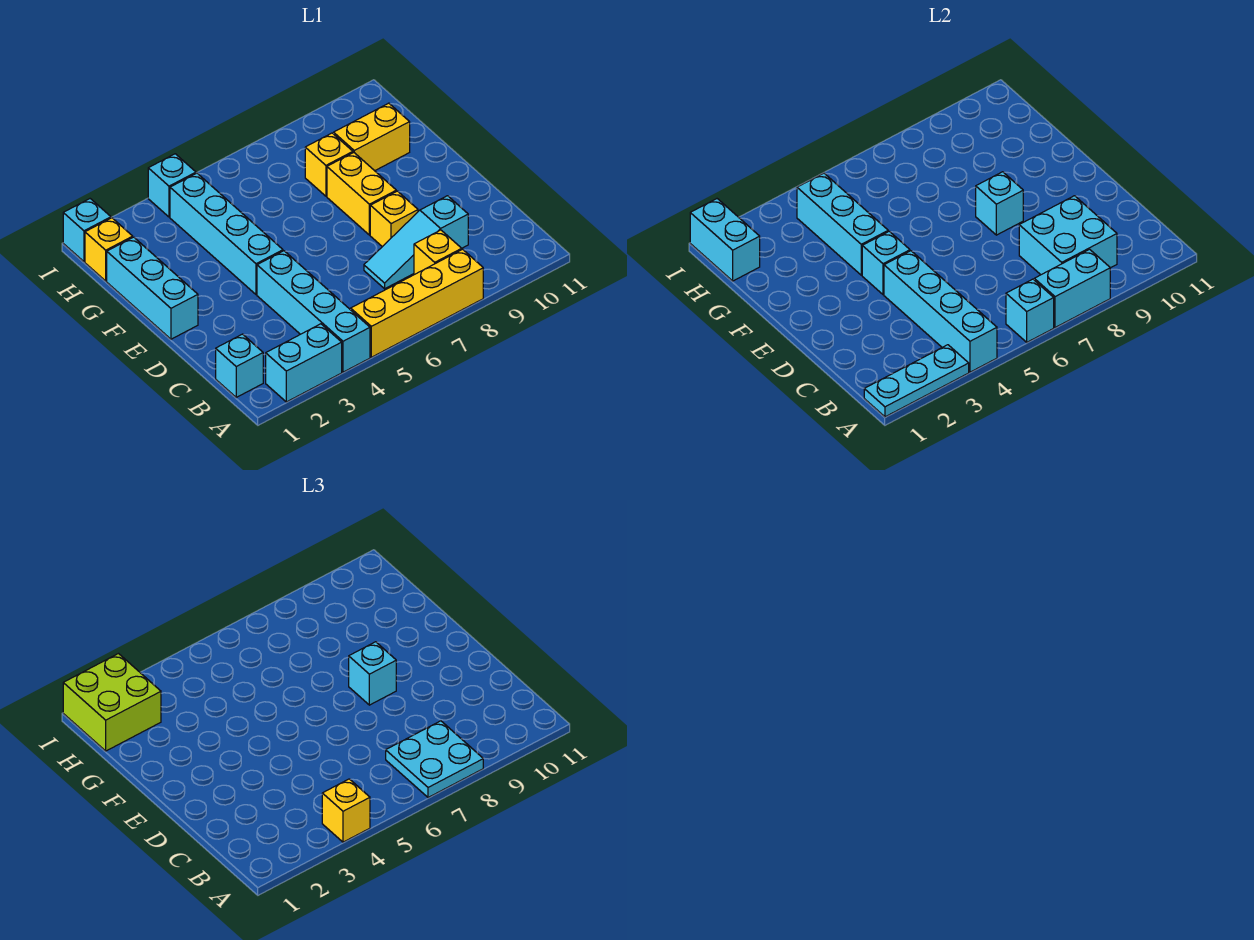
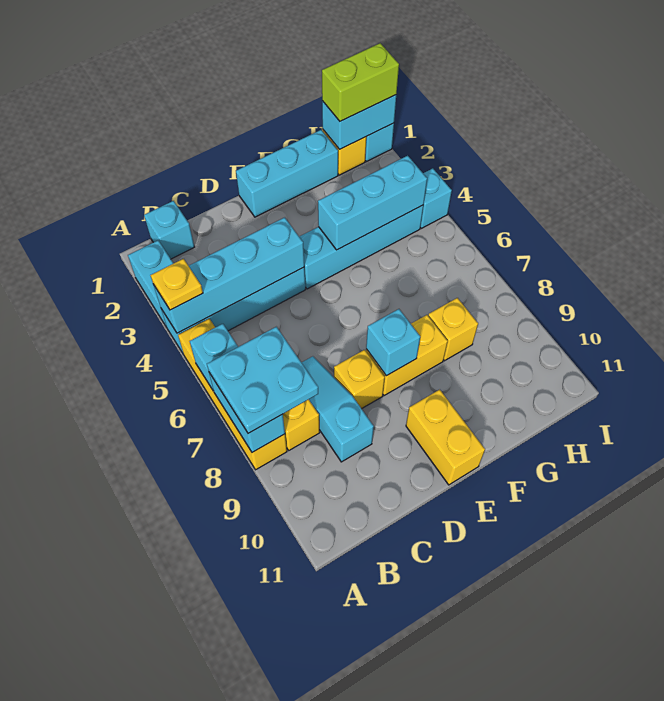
cyan 1x3 plate [864,345,969,417] -> none
yellow 1x1 brick [322,779,370,842] -> yellow 1x1 plate [150,259,203,310]
cyan 2x2 brick [1019,196,1117,275] -> none
cyan 1x1 brick [862,231,910,295] -> none
cyan 1x1 brick [349,642,396,705] -> none
yellow 1x2 brick [334,103,410,171] -> yellow 1x2 brick moved to [406,390,485,485]
lime 2x2 brick [63,654,161,751] -> lime 1x2 brick [322,43,399,121]

